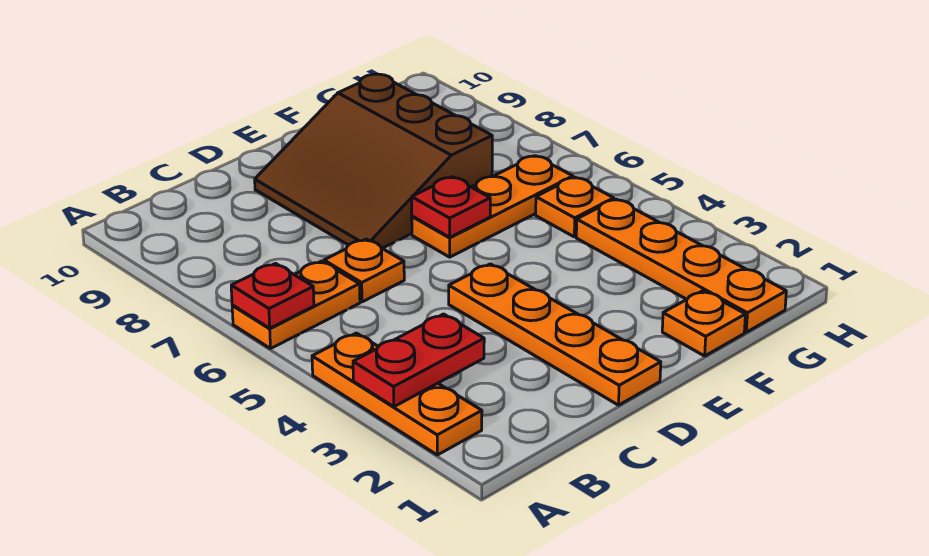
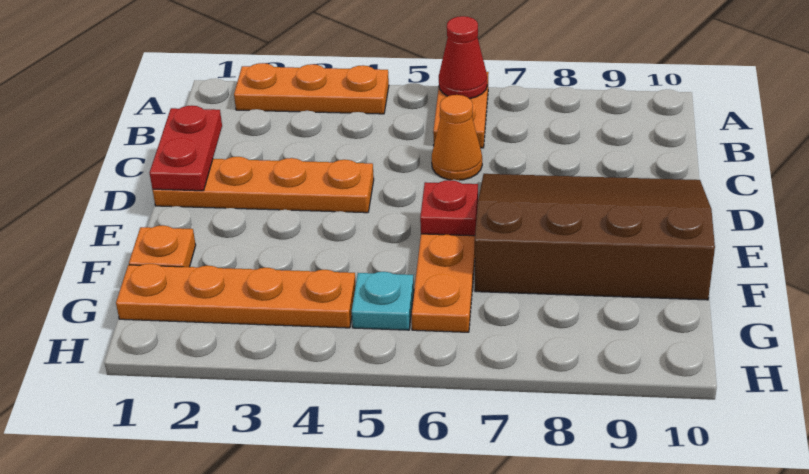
red 1x2 plate [353,314,484,407] -> red 1x2 plate moved to [150,106,222,191]
red 1x1 plate [231,263,314,328] -> red 1x1 cone [439,16,487,99]
orange 1x1 plate [324,239,404,302] -> orange 1x1 cone [432,95,482,180]
brown 3x3 slope [255,74,492,248] -> brown 3x4 slope [475,174,715,300]
orange 1x1 plate [536,177,614,237] -> cyan 1x1 plate [352,272,414,330]

